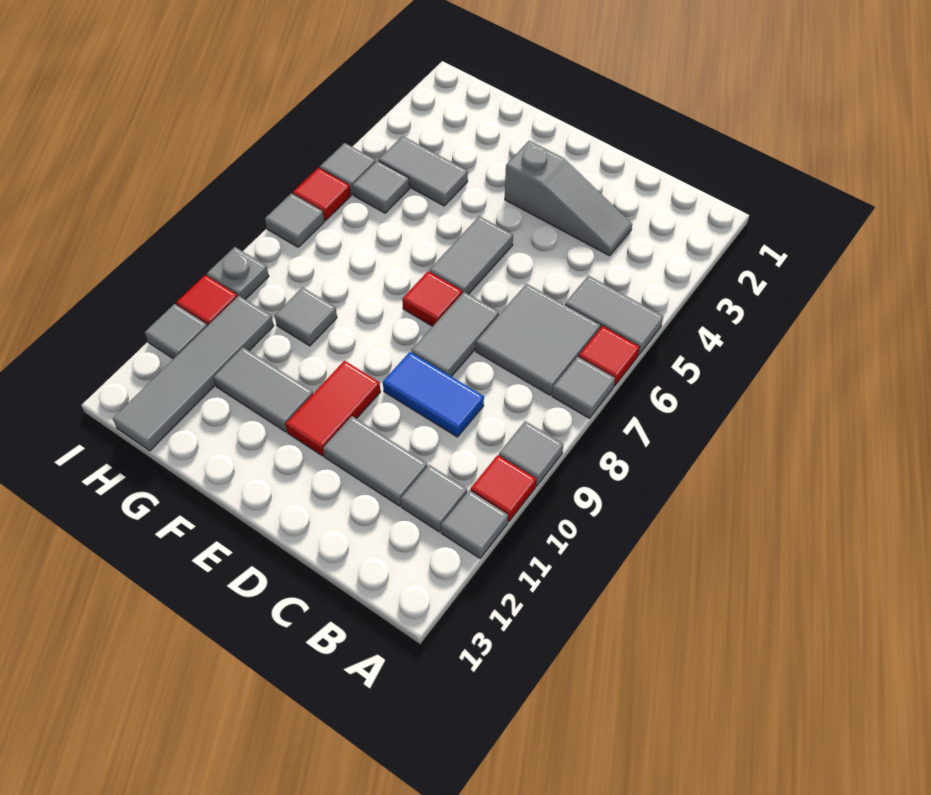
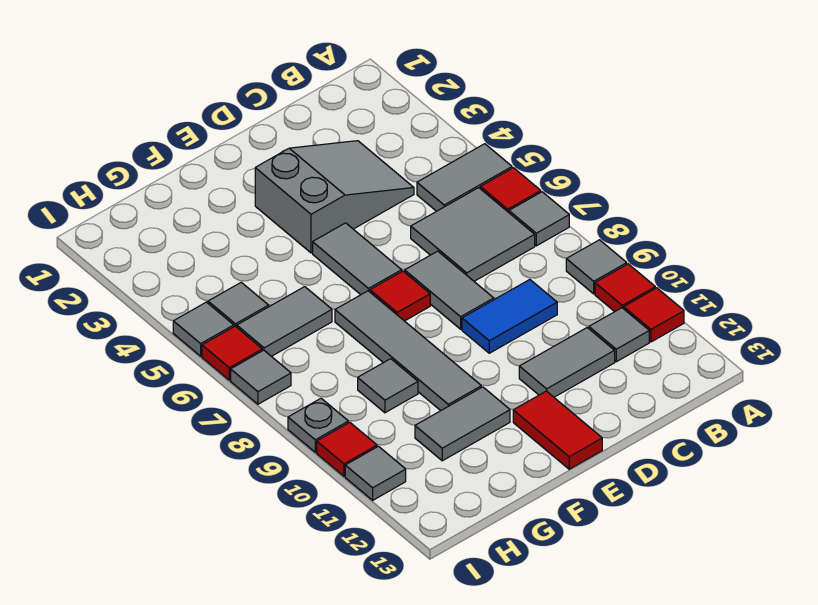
grey 1x1 tile [441,490,508,558] -> red 1x1 tile [624,288,684,342]
grey 1x3 slope [505,141,632,256] -> grey 2x3 slope [255,141,414,253]
red 1x2 tile [286,361,381,456] -> red 1x2 tile moved to [513,391,602,469]
grey 1x2 tile [379,136,468,206] -> grey 1x2 tile moved to [237,287,332,356]
grey 1x4 tile [113,296,274,451] -> grey 1x4 tile moved to [335,291,481,411]

